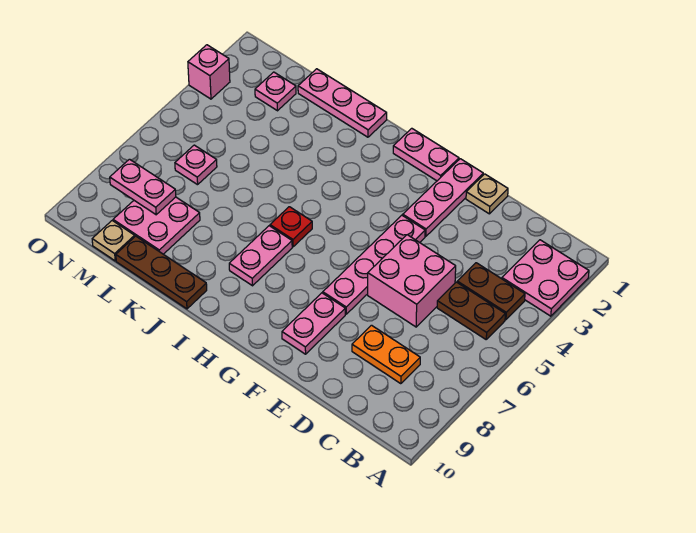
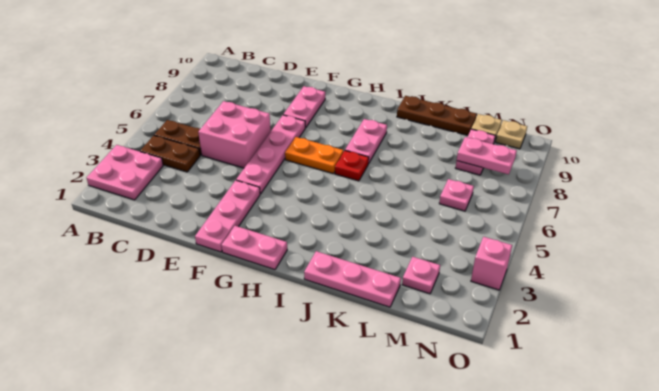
orange 1x2 plate [352,325,420,384] -> orange 1x2 plate moved to [285,137,343,174]
tan 1x1 plate [466,174,508,214] -> tan 1x1 plate moved to [496,120,527,149]
pink 2x2 plate [113,197,200,254] -> pink 1x2 plate [456,129,495,175]

